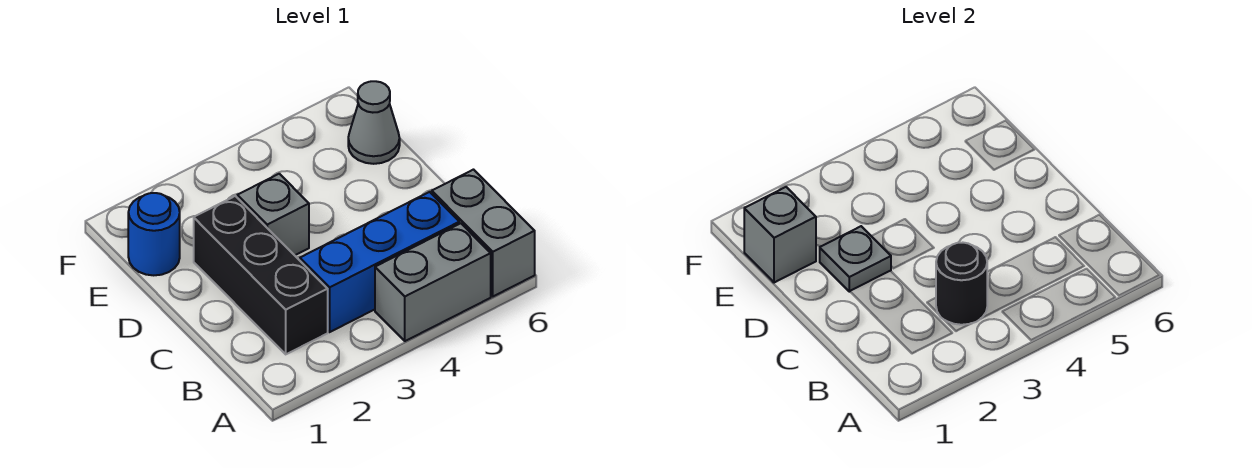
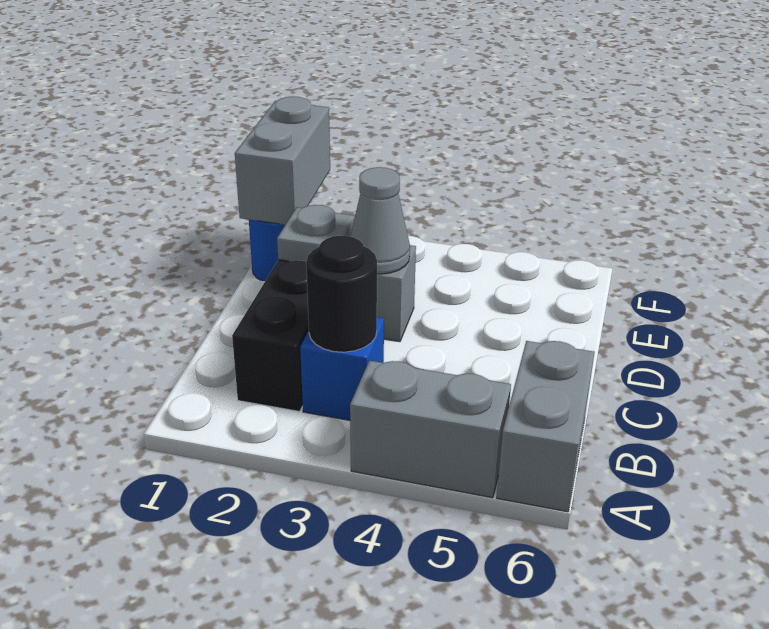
blue 1x3 brick [300,192,459,332] -> blue 1x1 brick [300,317,384,420]
grey 1x1 brick [744,187,816,283] -> grey 1x2 brick [235,96,330,225]
grey 1x1 cone [348,81,400,164] -> grey 1x1 cone moved to [350,167,410,274]

